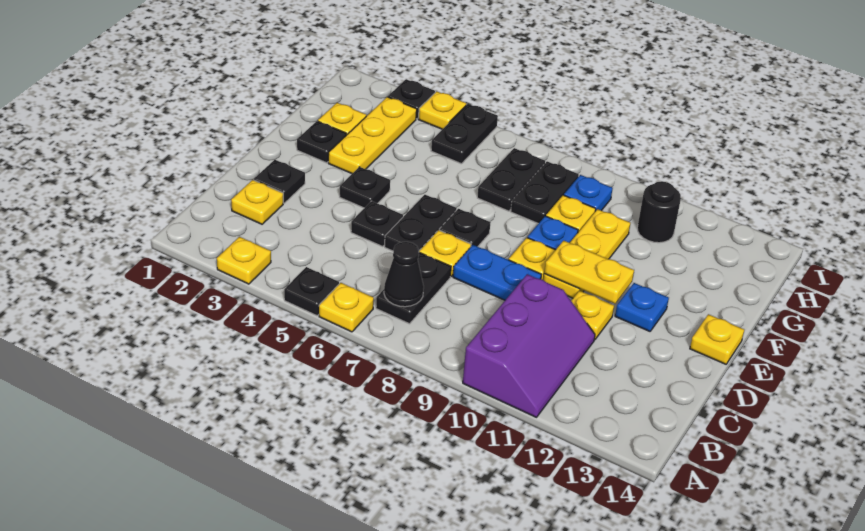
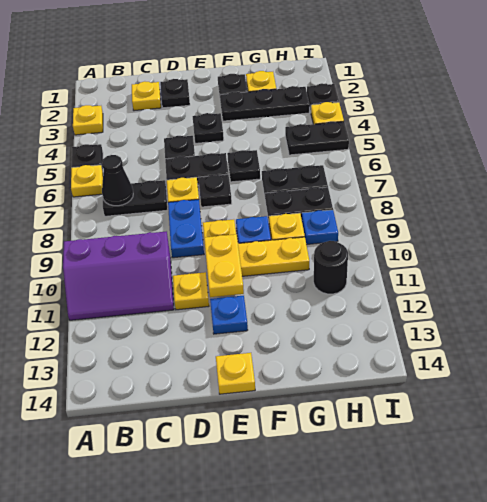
yellow 1x3 plate [328,97,417,174] -> black 1x3 plate [220,86,310,121]
none -> black 1x1 plate [227,150,260,182]

